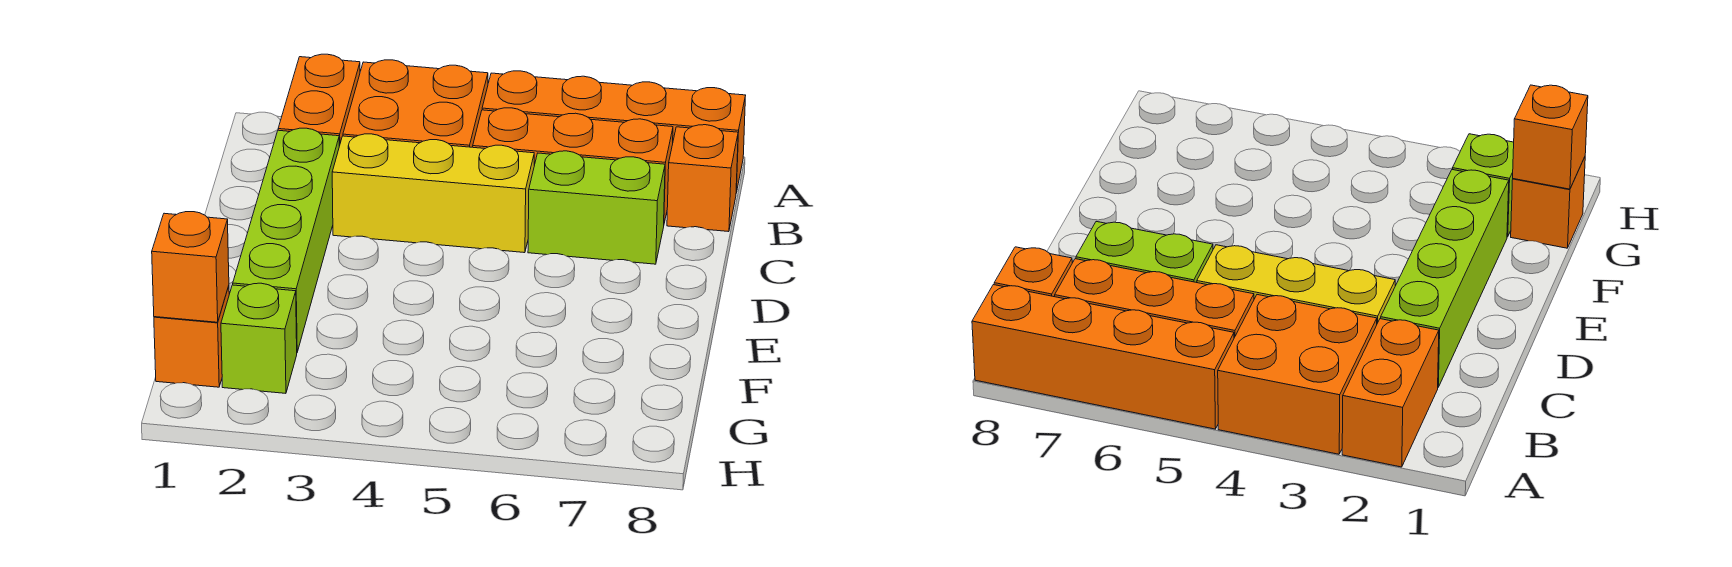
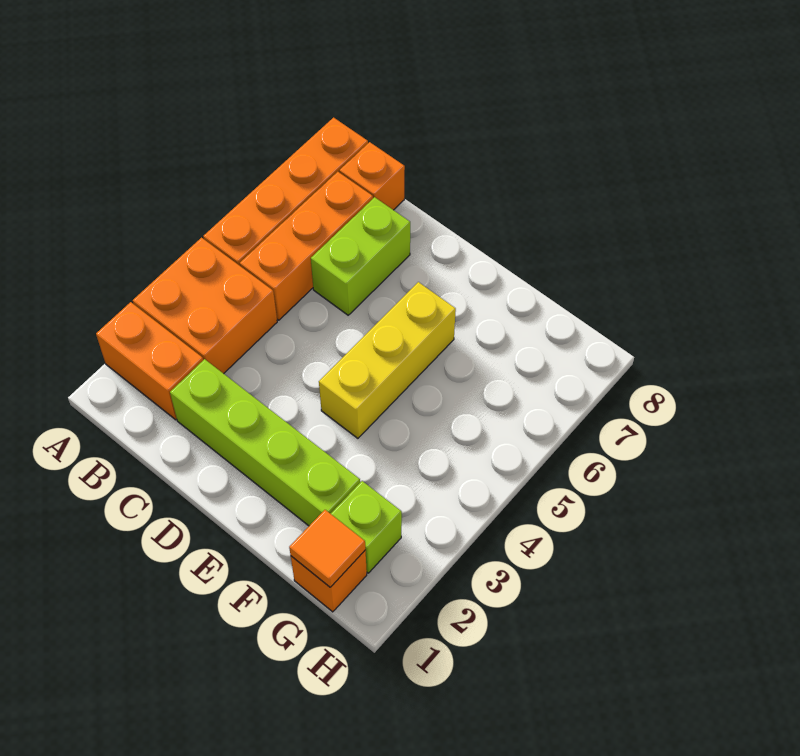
yellow 1x3 brick [332,134,534,253] -> yellow 1x3 brick moved to [319,282,456,438]
orange 1x1 brick [152,212,229,322] -> orange 1x1 tile [289,510,365,587]

